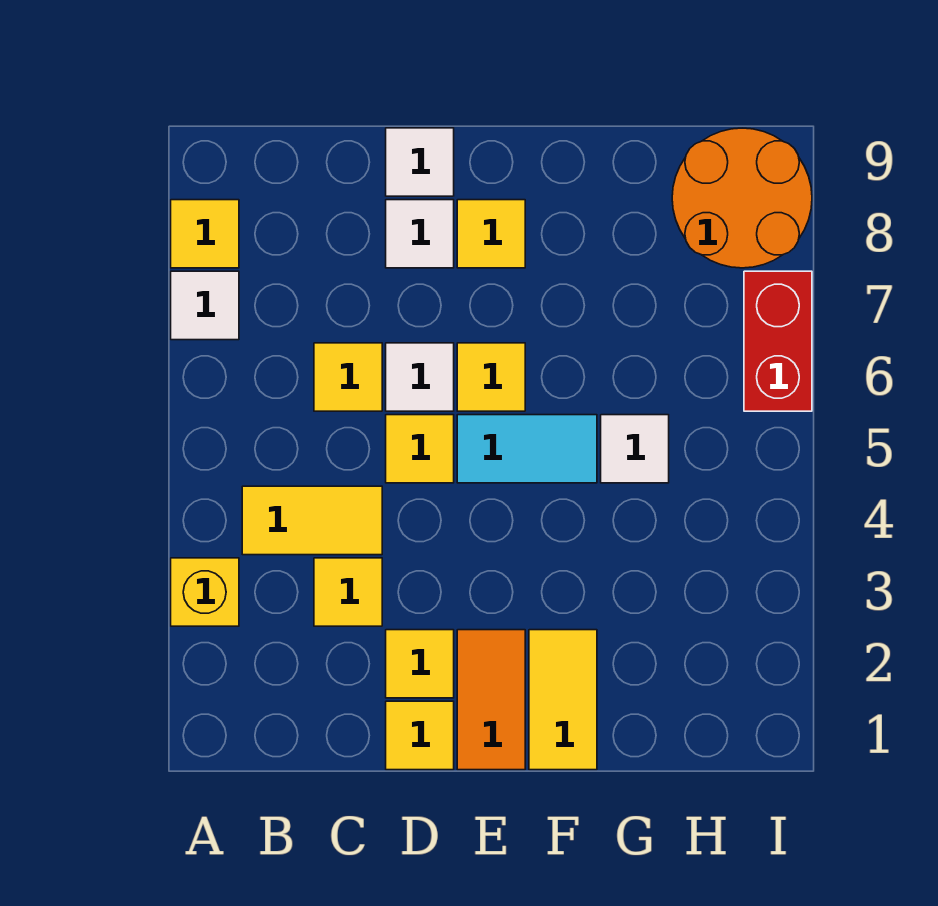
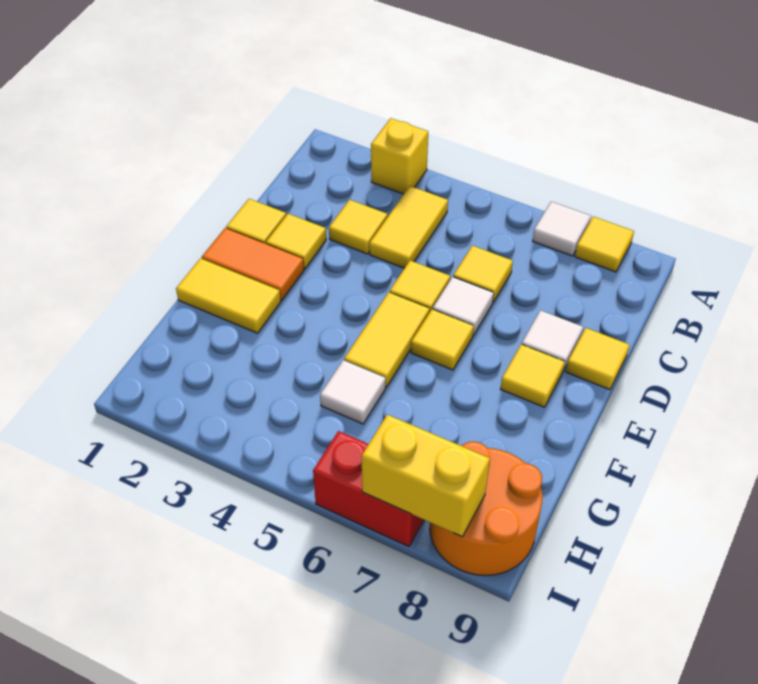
white 1x1 tile [386,128,454,196] -> yellow 1x1 tile [566,328,629,390]
cyan 1x2 tile [457,415,597,483] -> yellow 1x2 tile [344,292,430,387]
none -> yellow 1x2 brick [362,415,490,537]

